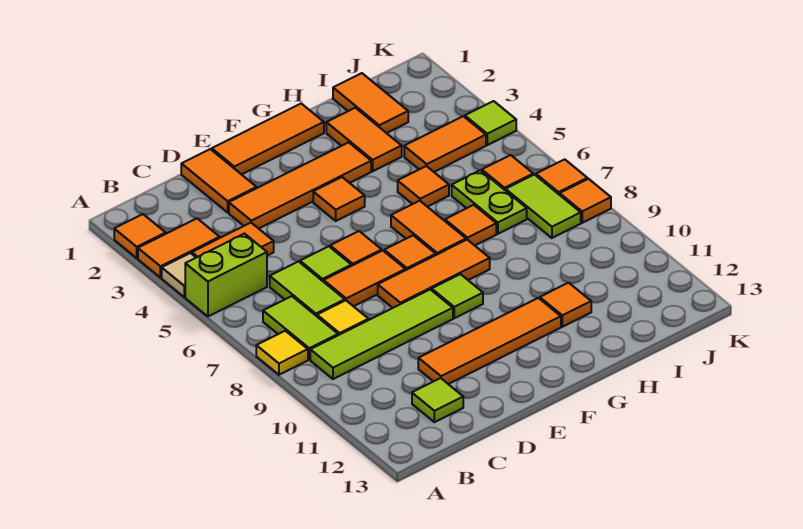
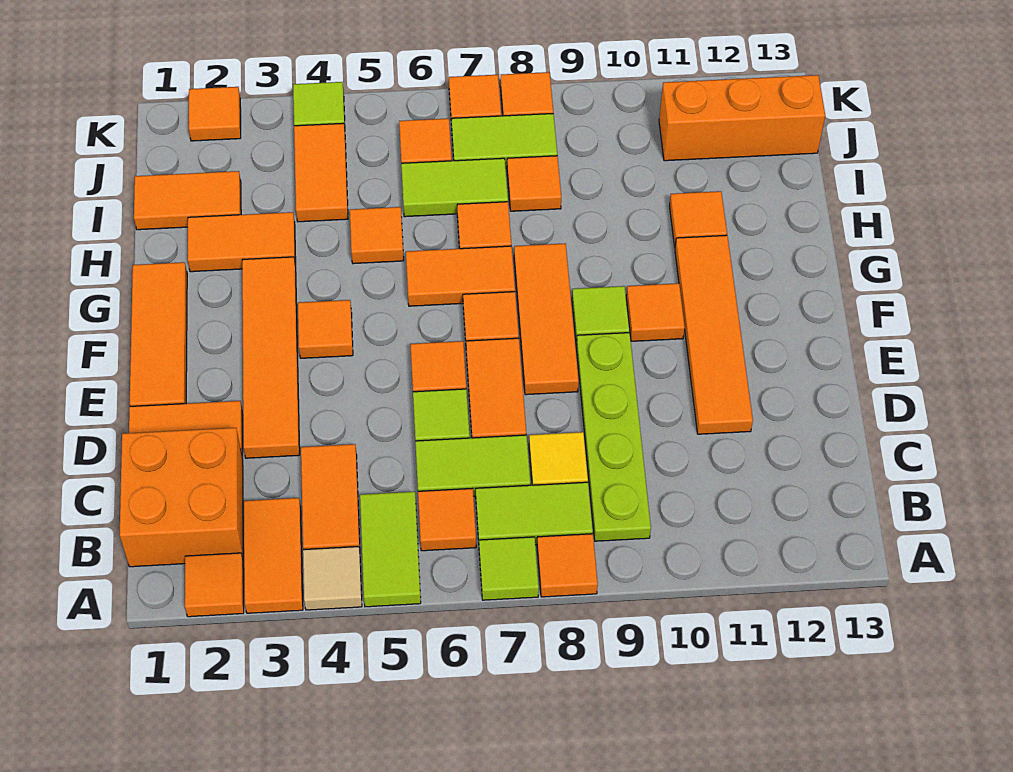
lime 1x2 brick [185,234,267,316] -> lime 1x2 tile [360,492,421,607]
yellow 1x1 tile [256,331,308,375] -> orange 1x1 tile [537,534,598,597]
none -> orange 2x2 brick [120,428,243,567]
none -> orange 1x1 tile [418,488,476,551]
lime 1x4 tile [310,289,453,379] -> lime 1x4 plate [576,333,651,541]
lime 1x1 tile [412,378,463,422] -> lime 1x1 tile moved to [479,537,539,600]
none -> orange 1x1 tile [626,283,685,341]
lime 1x2 plate [452,170,527,234] -> lime 1x2 tile [401,158,508,217]
none -> orange 1x1 tile [507,156,561,211]
none -> orange 1x3 brick [659,75,825,161]
none -> orange 1x1 tile [189,87,241,141]

